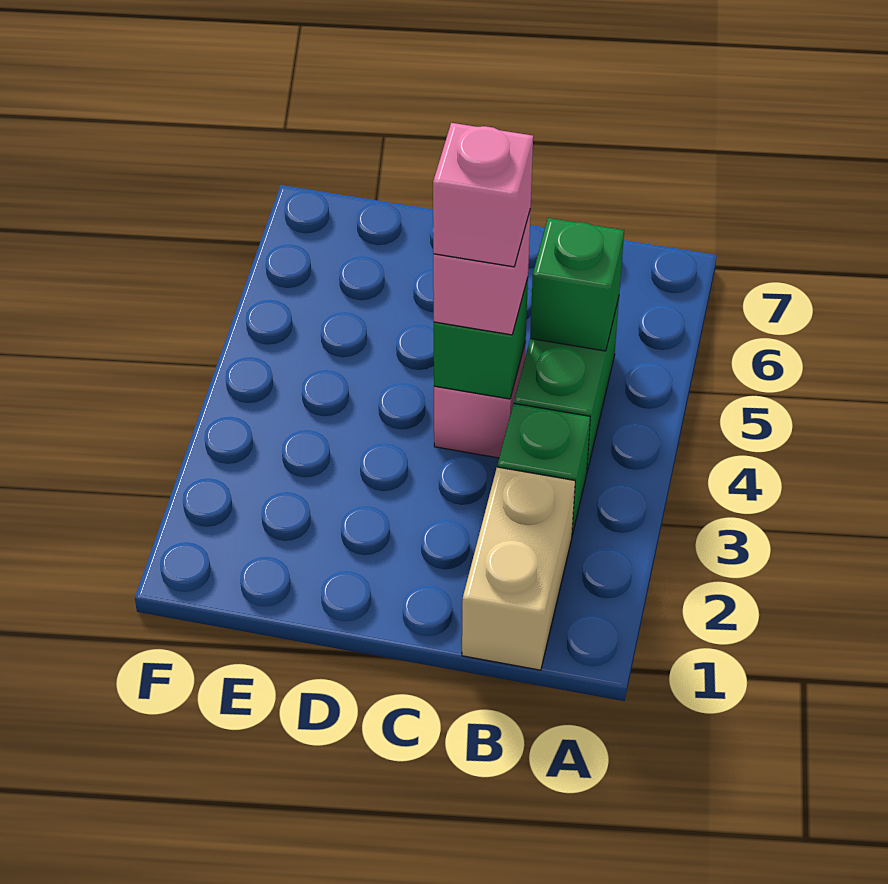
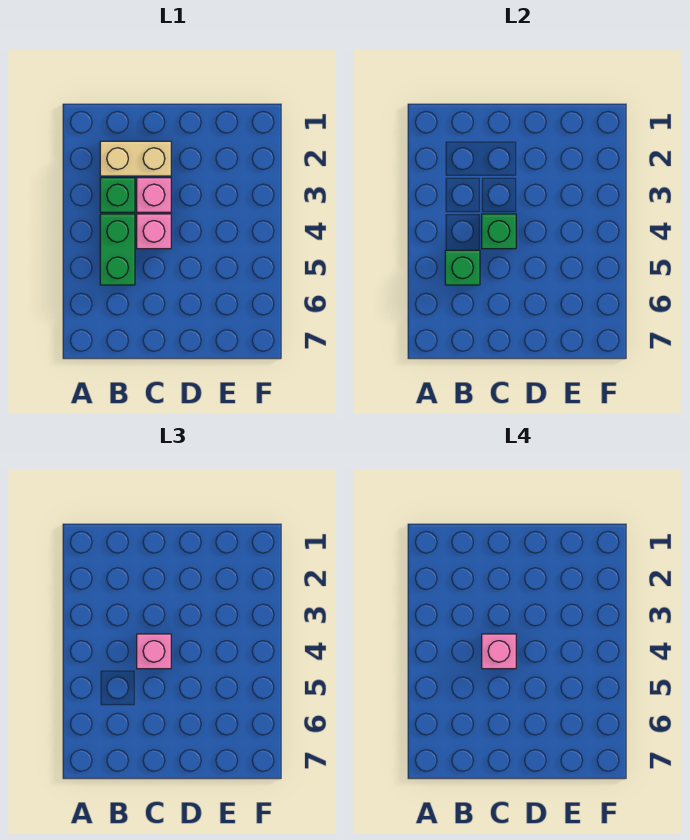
tan 1x2 brick [462,467,575,670] -> tan 1x2 brick turned to [100,141,171,176]
none -> pink 1x1 brick [137,178,171,212]

